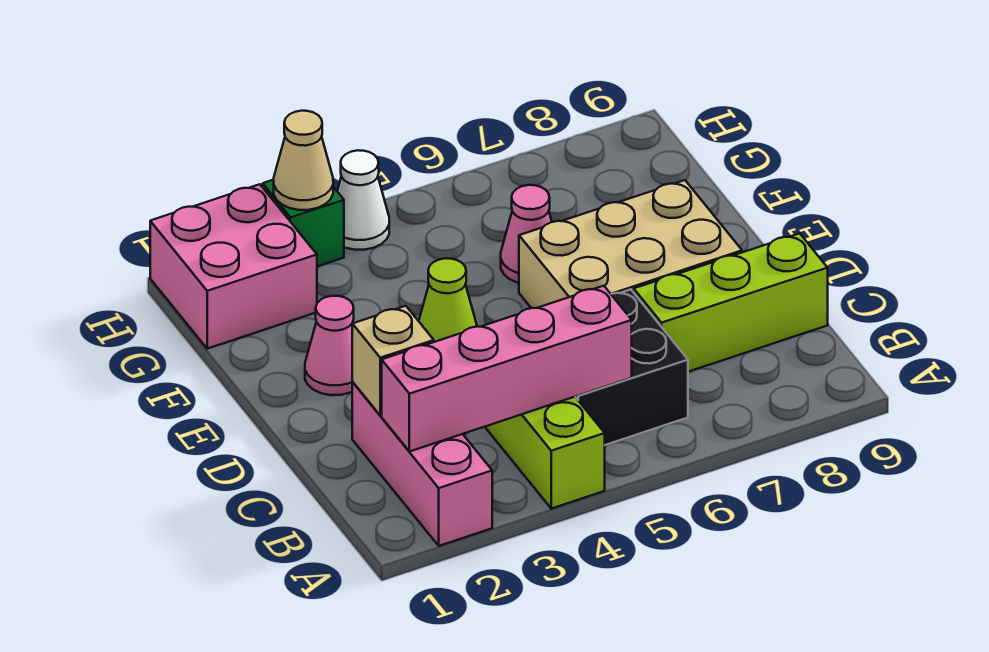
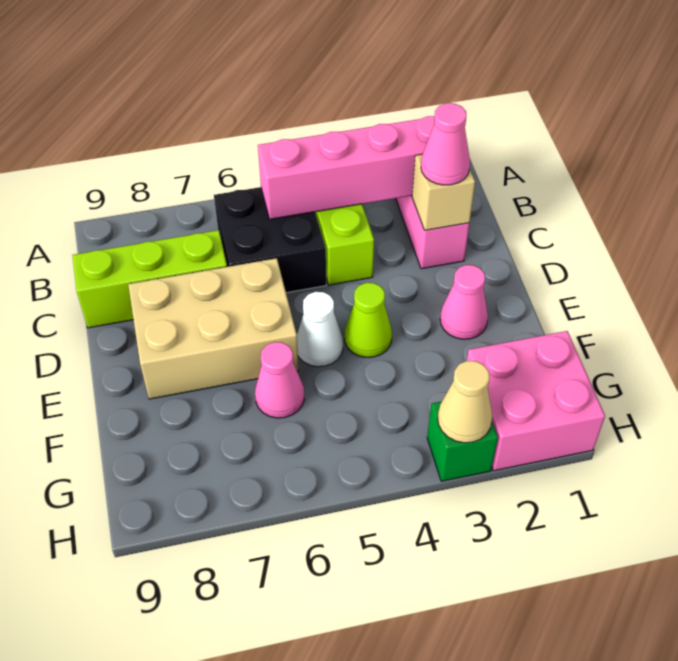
none -> pink 1x1 cone [421,103,470,185]
white 1x1 cone [337,150,389,250] -> white 1x1 cone moved to [297,292,343,367]

